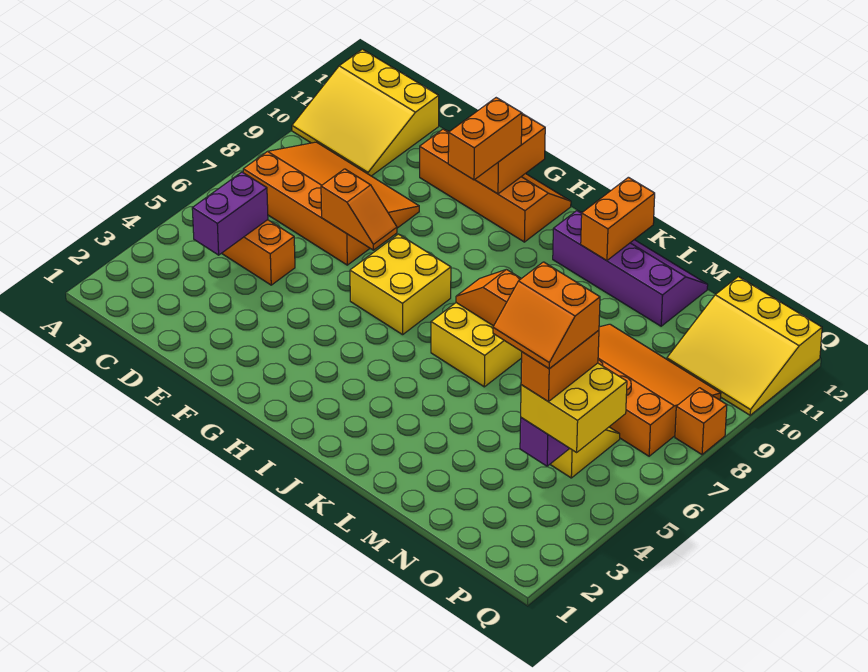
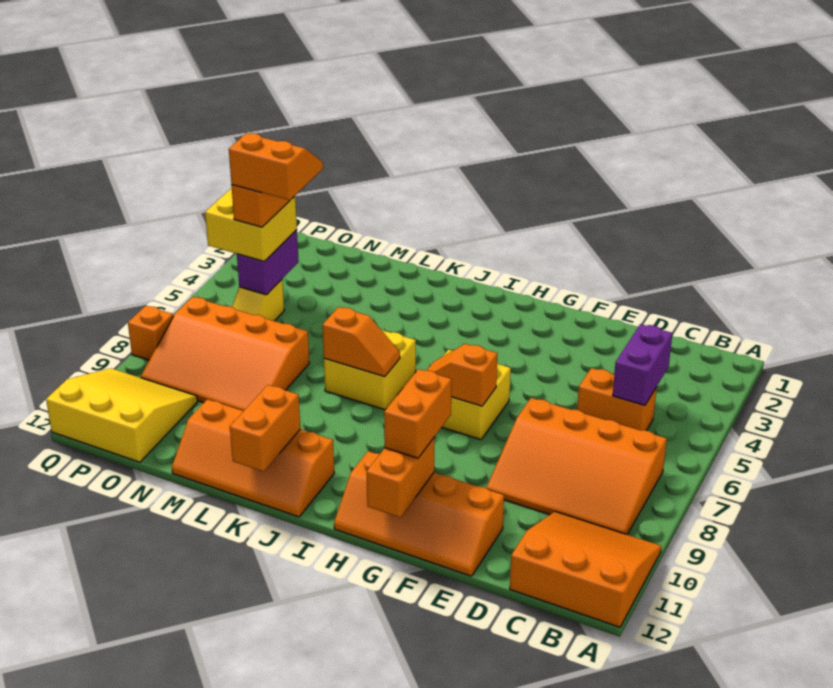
yellow 3x3 slope [292,49,439,176] -> orange 3x3 slope [510,512,661,627]
orange 1x2 slope [321,169,397,250] -> orange 1x2 slope moved to [427,344,498,406]
purple 2x4 slope [553,211,708,326] -> orange 2x4 slope [172,399,334,517]

